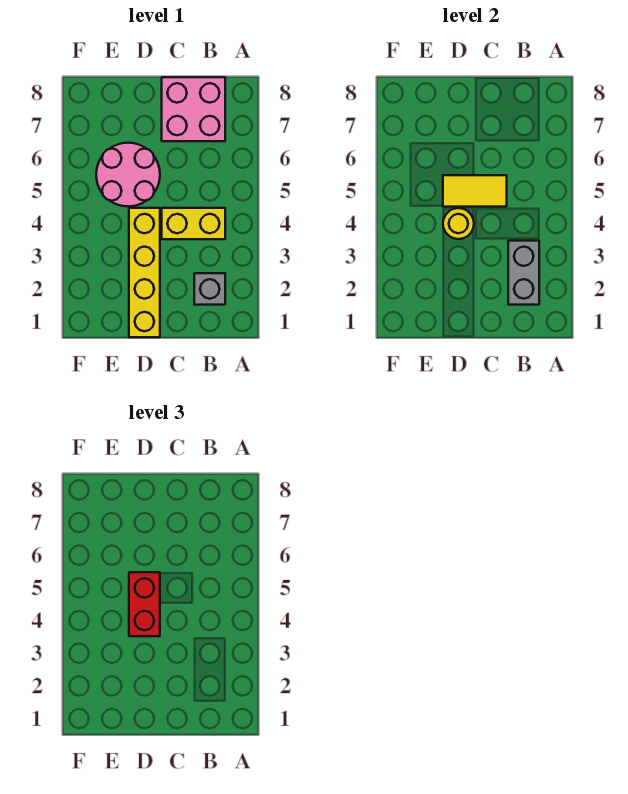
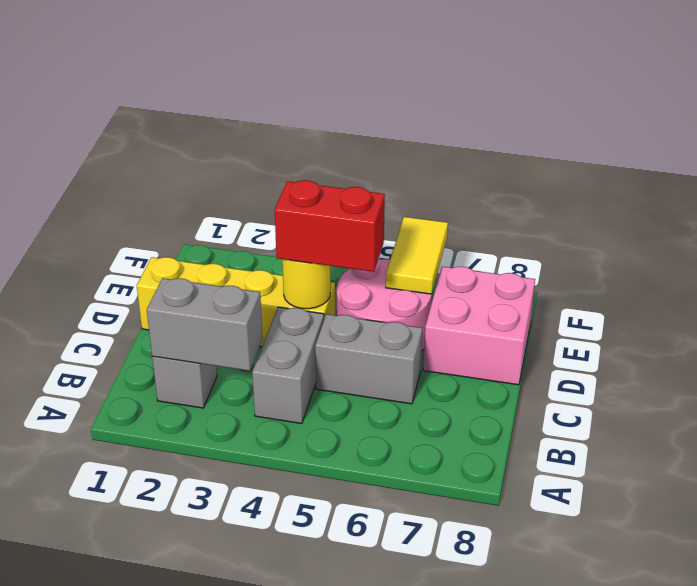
yellow 1x2 brick [162,208,225,239] -> grey 1x2 brick [252,307,324,424]
pink 2x2 brick [162,77,225,141] -> pink 2x2 brick moved to [423,266,535,385]
none -> grey 1x2 brick [315,314,423,404]
yellow 1x2 tile [443,175,507,207] -> yellow 1x2 tile moved to [386,217,448,294]

